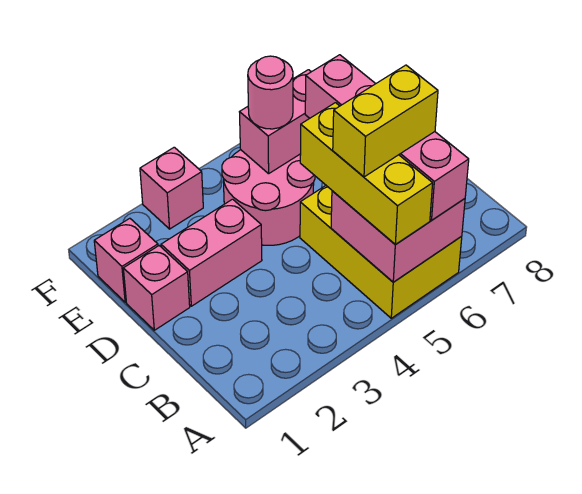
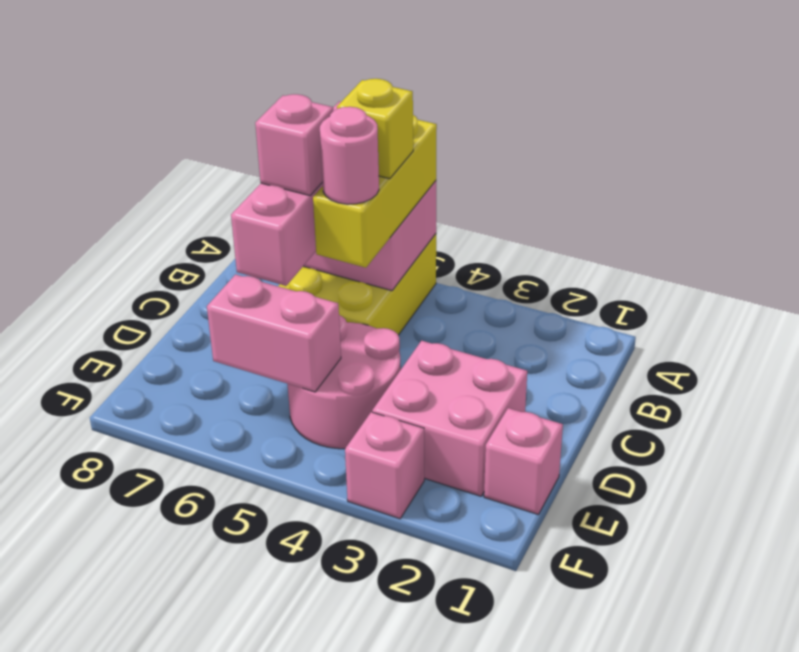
yellow 1x2 brick [333,65,438,177] -> yellow 1x1 brick [337,79,413,179]
pink 1x1 brick [123,246,190,330] -> pink 1x1 brick moved to [255,94,334,196]
pink 1x2 brick [161,199,262,306] -> pink 2x2 brick [372,341,527,496]
pink 1x1 round brick [248,56,293,129] -> pink 1x1 round brick moved to [320,107,379,204]

